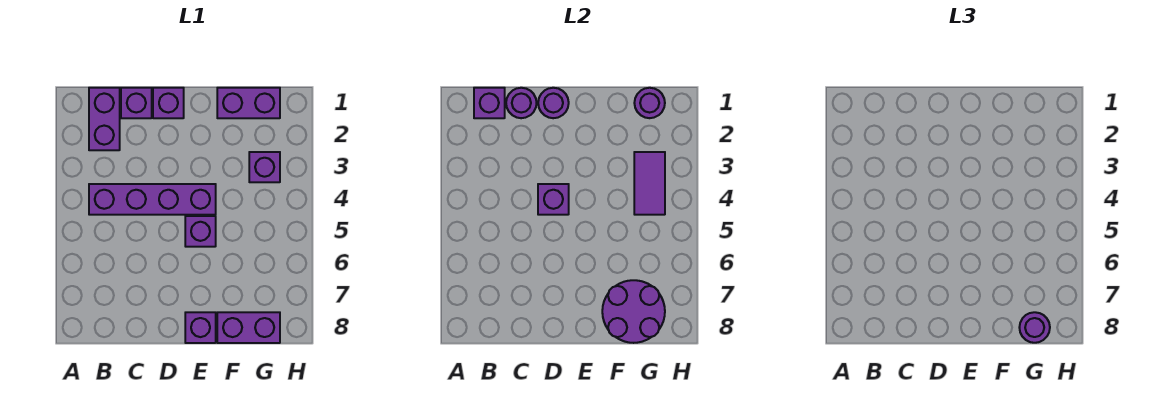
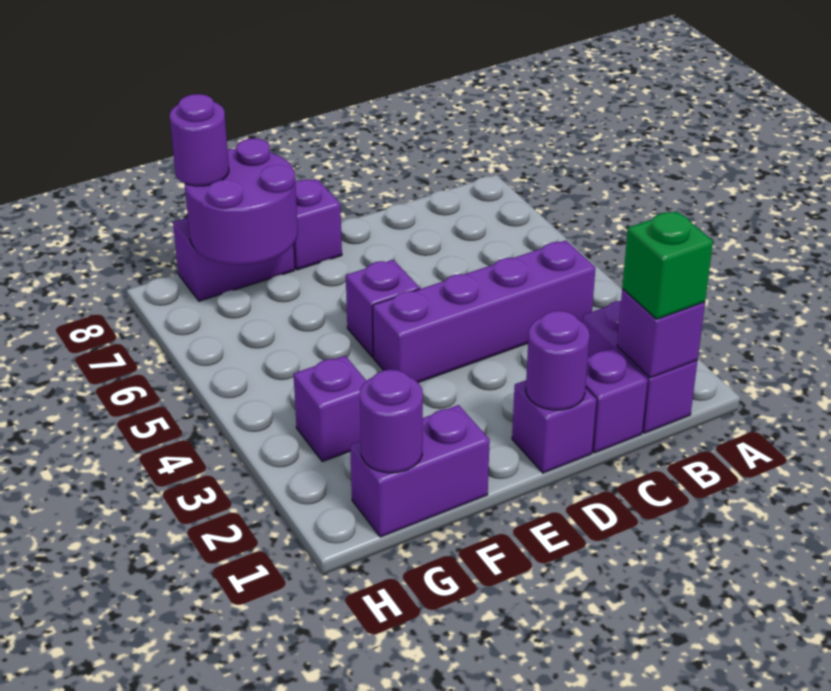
none -> green 1x1 brick [622,211,713,319]
purple 1x1 round brick [506,88,537,118] -> none
purple 1x1 brick [538,184,569,215] -> none
purple 1x2 tile [634,152,665,215] -> none

